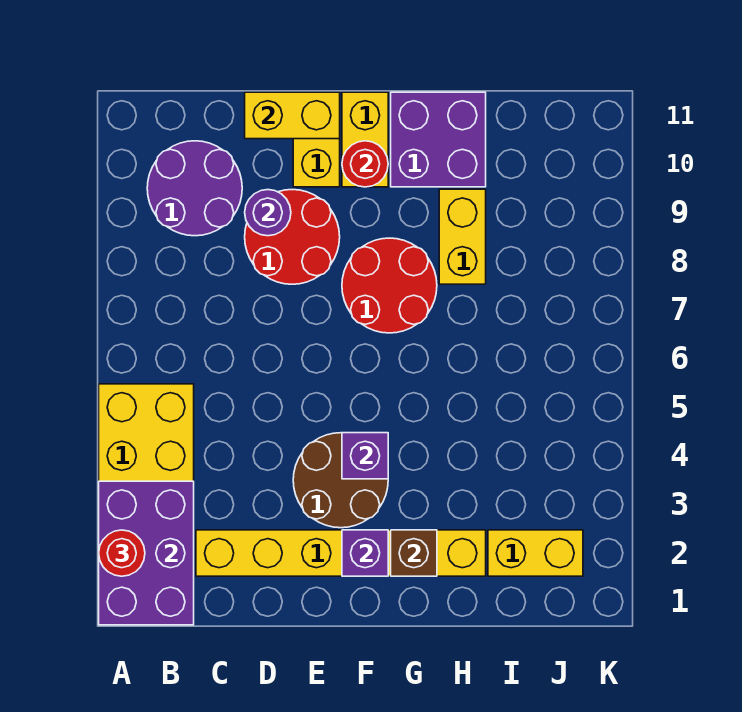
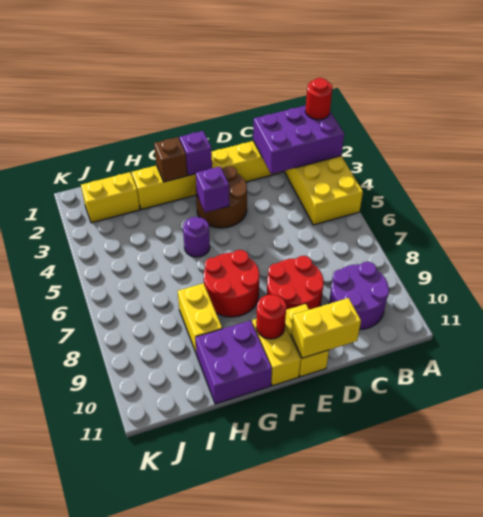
purple 2x3 brick [99,481,194,625] -> purple 2x3 brick turned to [253,106,344,174]
purple 1x1 round brick [245,190,291,236] -> purple 1x1 round brick moved to [183,217,210,257]

